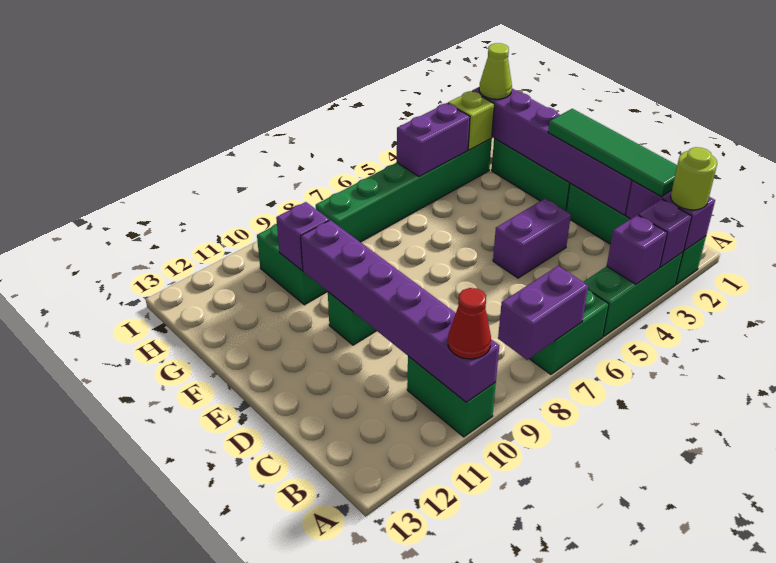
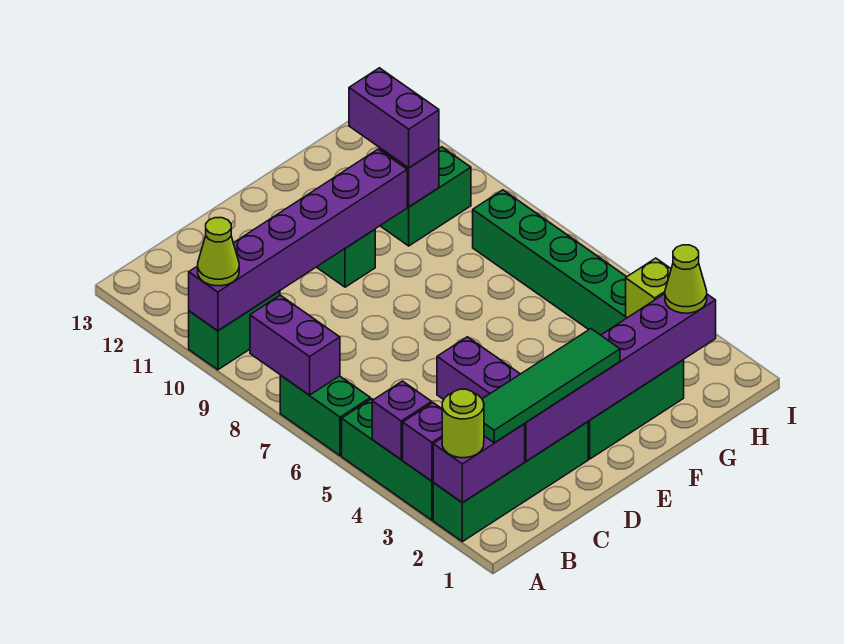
red 1x1 cone [448,288,491,359] -> lime 1x1 cone [198,218,239,286]
purple 1x2 brick [397,103,470,177] -> purple 1x2 brick moved to [349,68,439,168]

